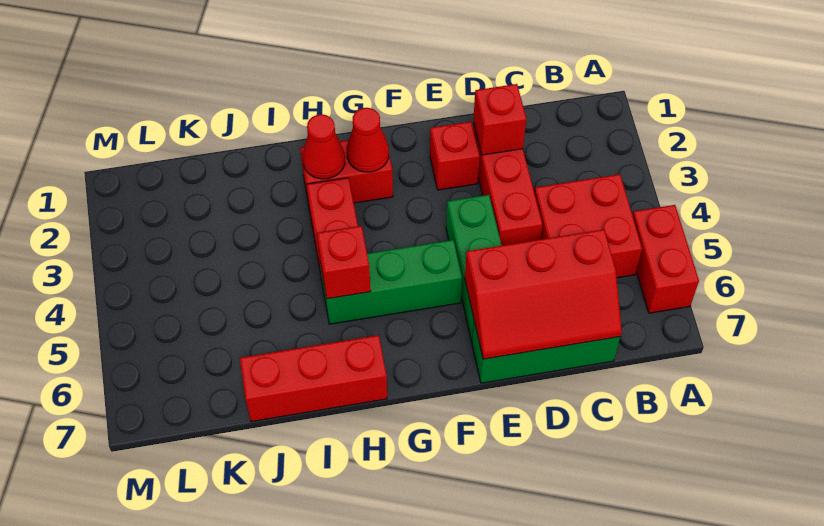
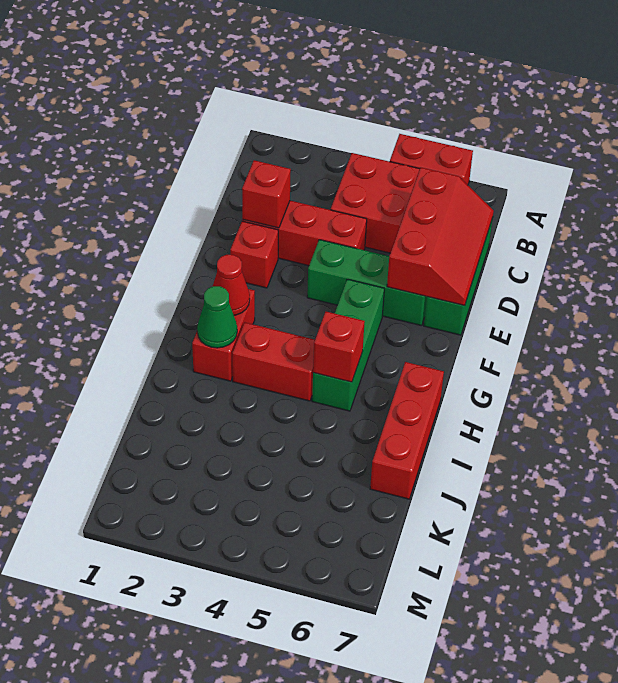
red 1x1 cone [303,114,345,179] -> green 1x1 cone [197,286,237,348]

